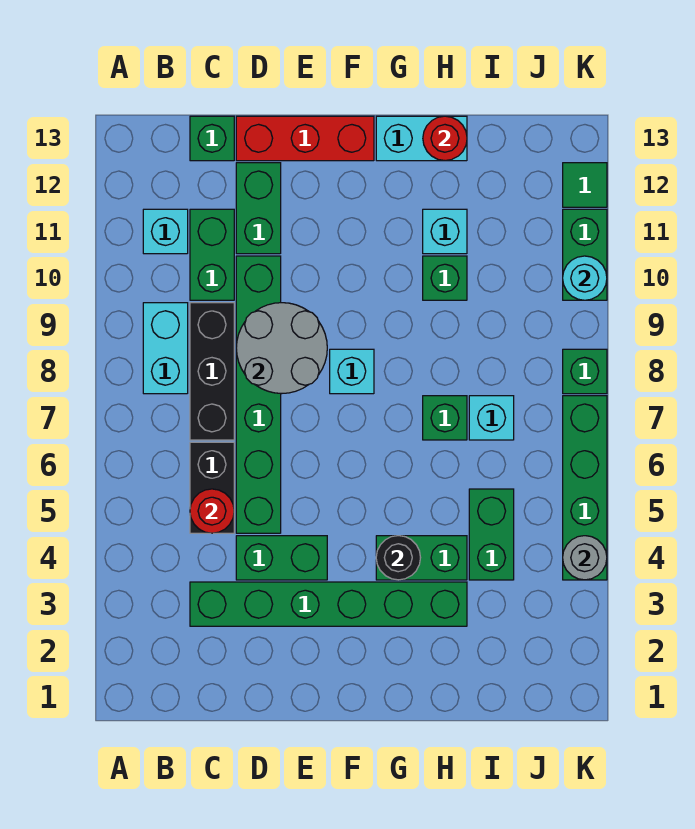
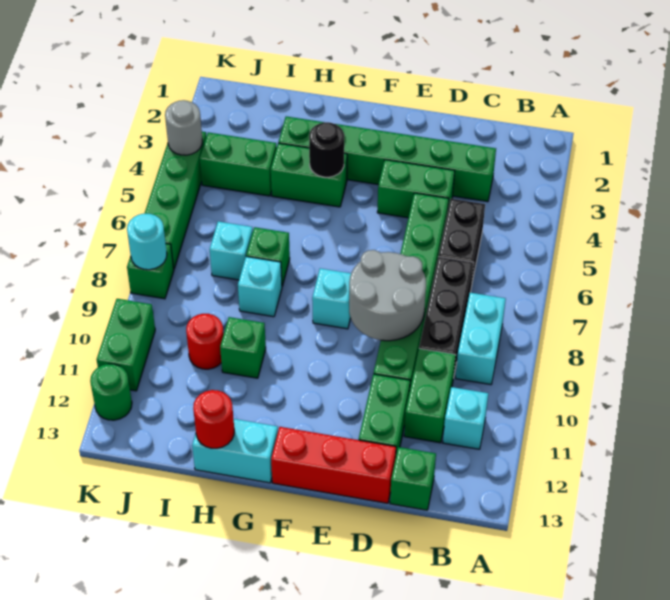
red 1x1 round brick [190,489,234,533] -> red 1x1 round brick moved to [186,314,224,369]
cyan 1x1 brick [423,209,467,254] -> cyan 1x1 brick moved to [238,257,282,317]
green 1x2 brick [469,489,514,580] -> green 1x2 brick turned to [200,132,277,196]
cyan 1x1 round brick [563,256,607,300] -> cyan 1x1 round brick moved to [127,214,167,270]
green 1x1 tile [563,163,607,207] -> green 1x1 round brick [90,364,132,420]

